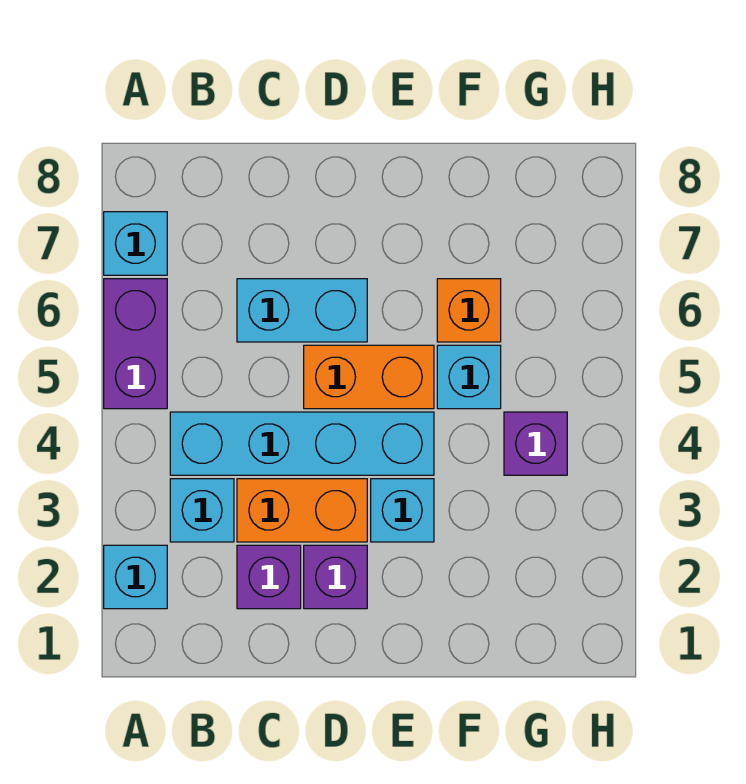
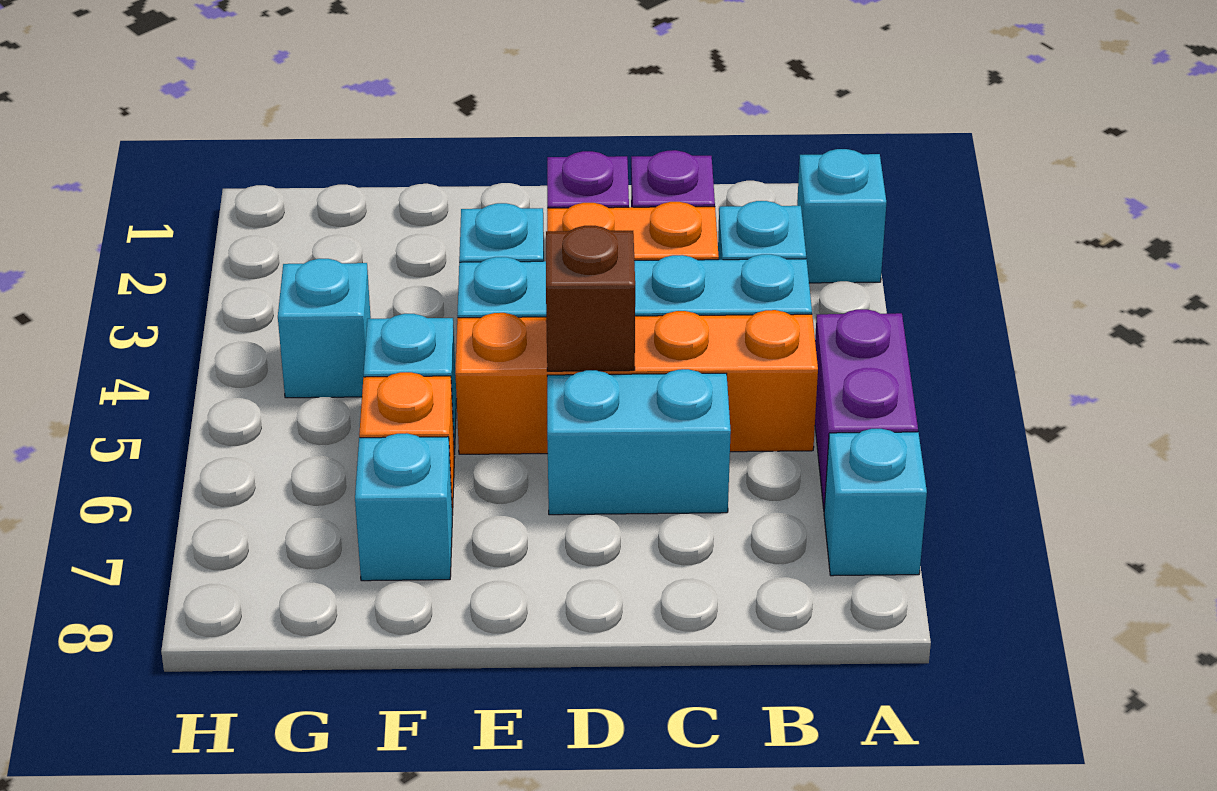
orange 1x2 brick [304,345,434,409] -> orange 1x4 brick [455,310,818,454]
none -> brown 1x1 brick [546,226,635,371]
none -> cyan 1x1 brick [355,433,452,581]
purple 1x1 brick [504,412,567,475] -> cyan 1x1 brick [278,259,371,398]

